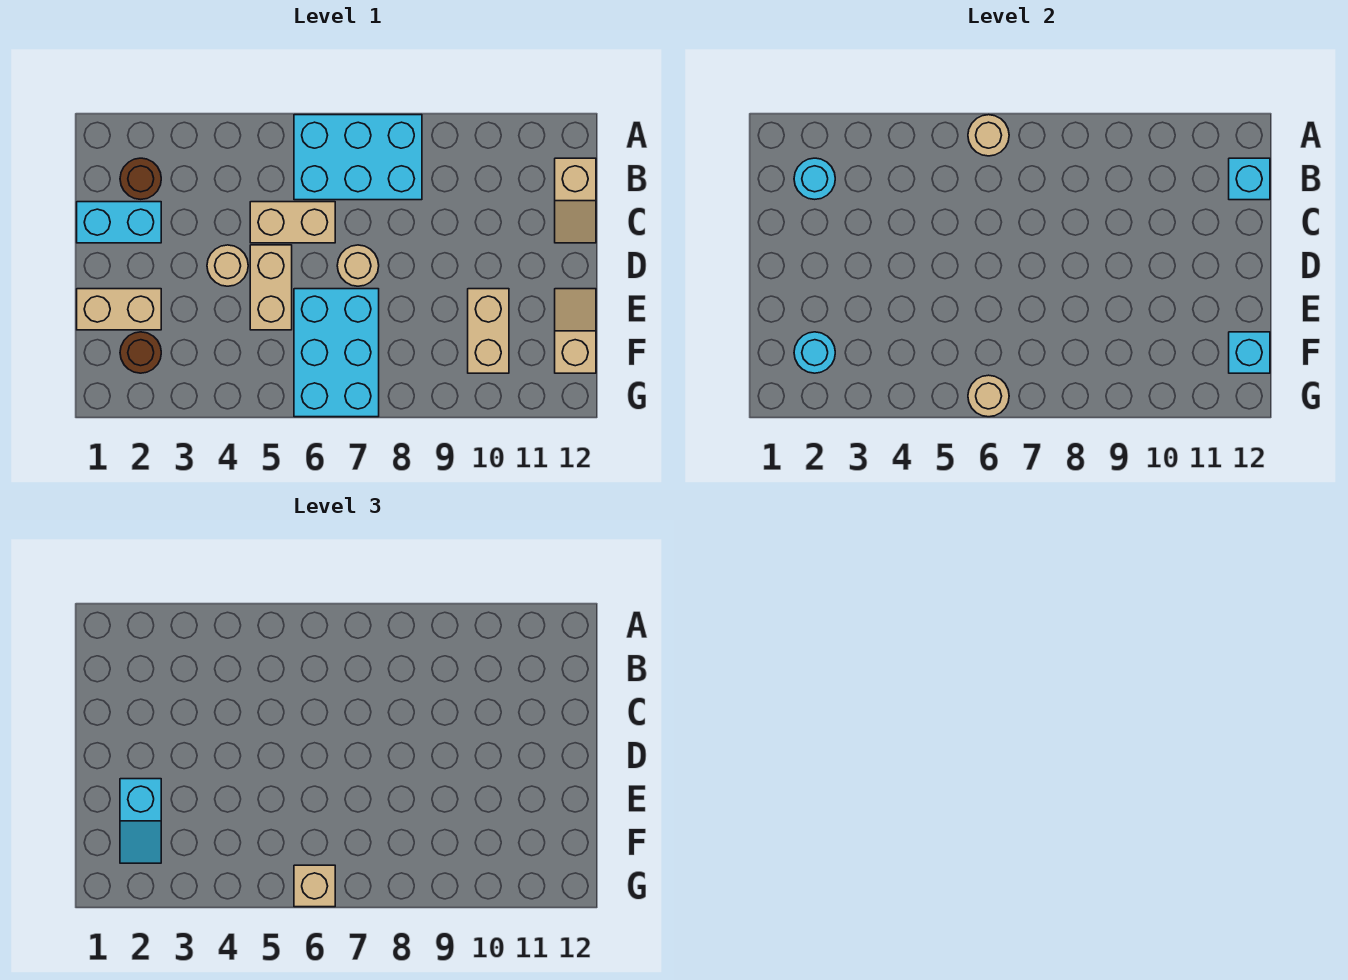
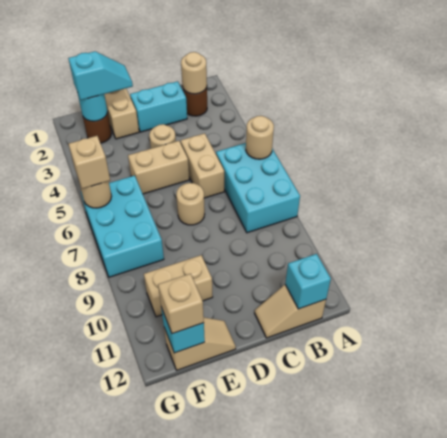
cyan 1x1 round brick [794,158,835,199] -> tan 1x1 round brick [181,52,207,94]
cyan 1x2 brick [77,202,161,243] -> cyan 1x2 brick turned to [130,81,187,132]
cyan 1x2 slope [120,779,161,863] -> cyan 1x2 slope turned to [68,51,133,100]
cyan 2x3 brick [294,289,379,417] -> cyan 2x3 brick turned to [81,176,164,277]
none -> tan 1x1 brick [158,274,204,334]

